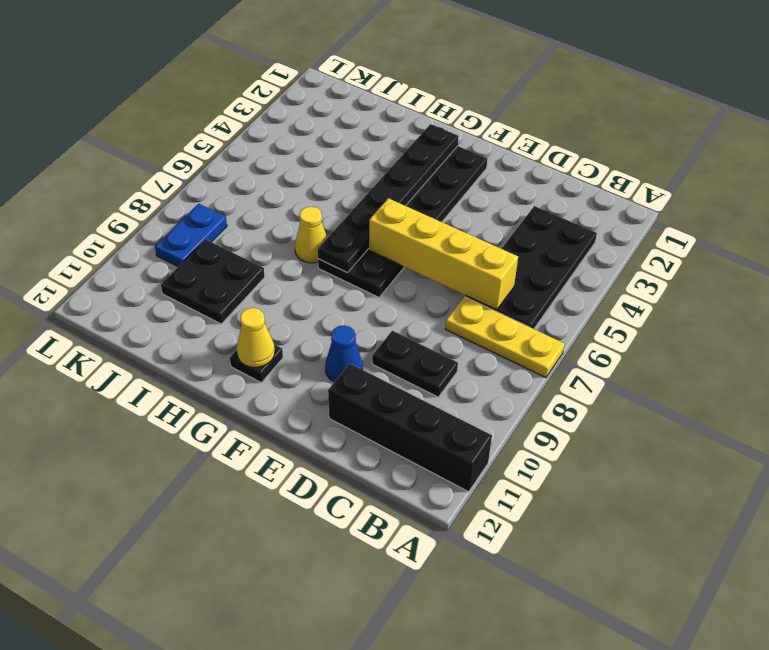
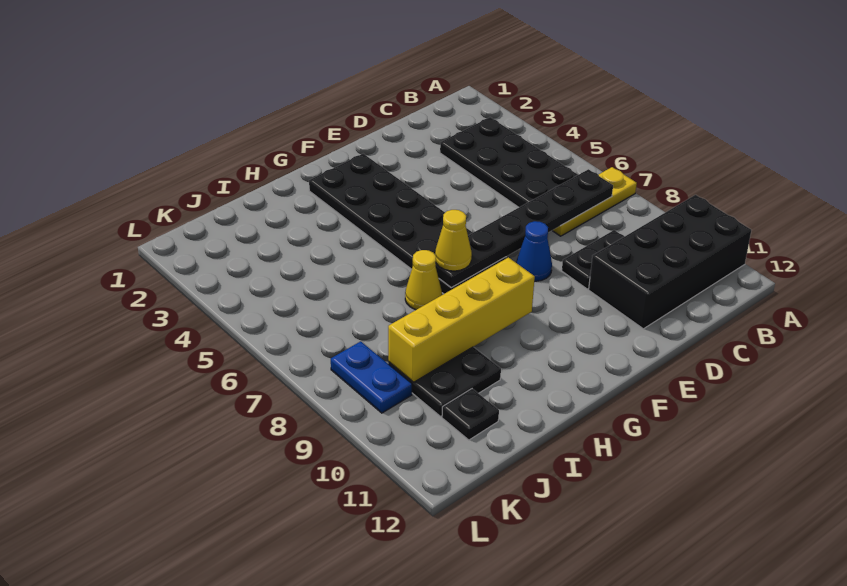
black 1x4 brick [328,364,492,492] -> black 2x4 brick [589,195,751,329]
yellow 1x4 brick [369,198,518,310] -> yellow 1x4 brick moved to [388,257,535,382]
blue 1x1 cone [325,325,363,382] -> blue 1x1 cone moved to [516,221,552,281]
black 1x6 plate [318,124,459,273] -> black 1x6 plate turned to [436,169,613,288]
black 1x1 plate [230,344,283,383] -> black 1x1 plate moved to [442,389,499,440]
yellow 1x1 cone [237,308,275,367] -> yellow 1x1 cone moved to [435,210,472,271]

